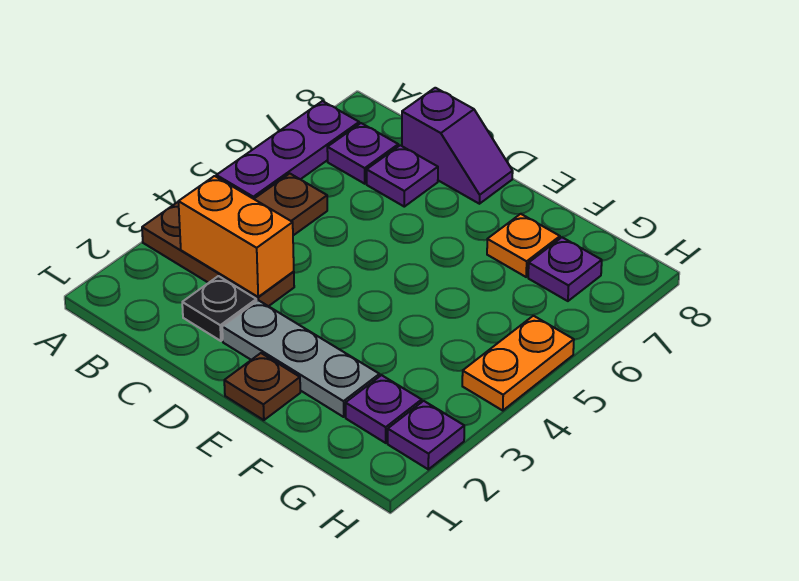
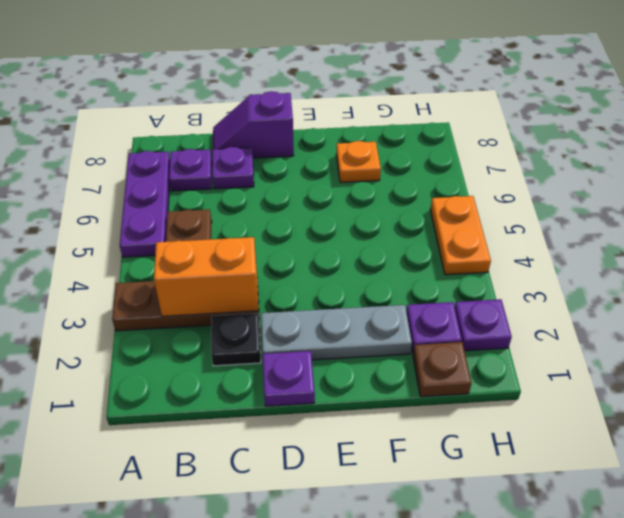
purple 1x2 slope [402,88,513,204] -> purple 1x2 slope turned to [213,91,294,158]
brown 1x1 plate [224,353,300,420] -> brown 1x1 plate moved to [413,342,472,397]
purple 1x1 plate [528,237,602,301] -> purple 1x1 plate moved to [263,351,315,406]

